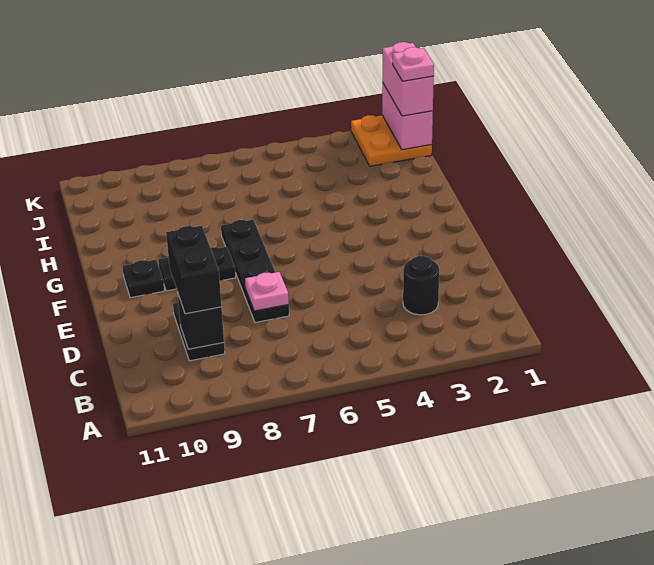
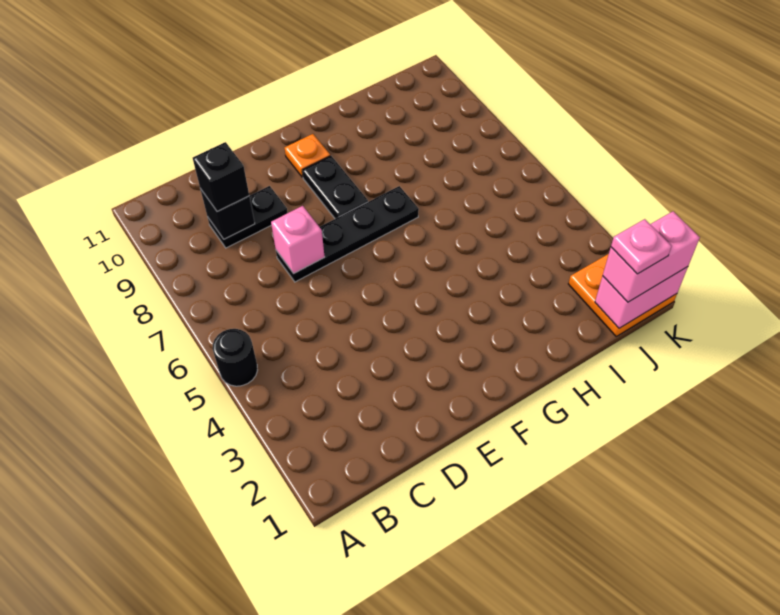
black 1x1 round brick [403,256,439,315] -> black 1x1 round brick moved to [213,329,257,386]
black 1x2 brick [166,226,222,314] -> black 1x1 brick [193,142,249,212]
pink 1x1 plate [245,272,289,311] -> pink 1x1 brick [271,206,325,273]
black 1x1 plate [123,260,164,298] -> orange 1x1 plate [285,134,330,177]

